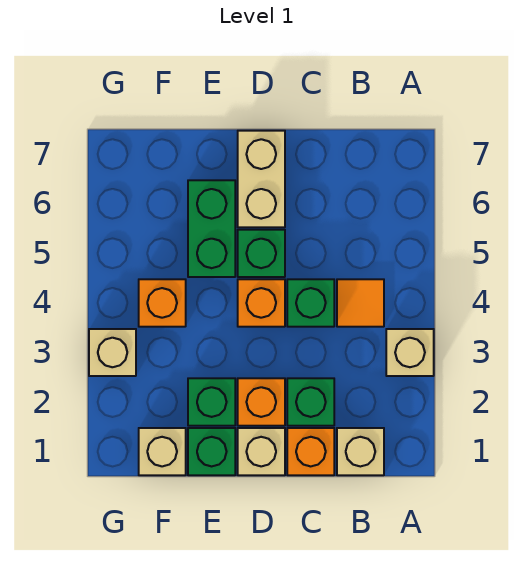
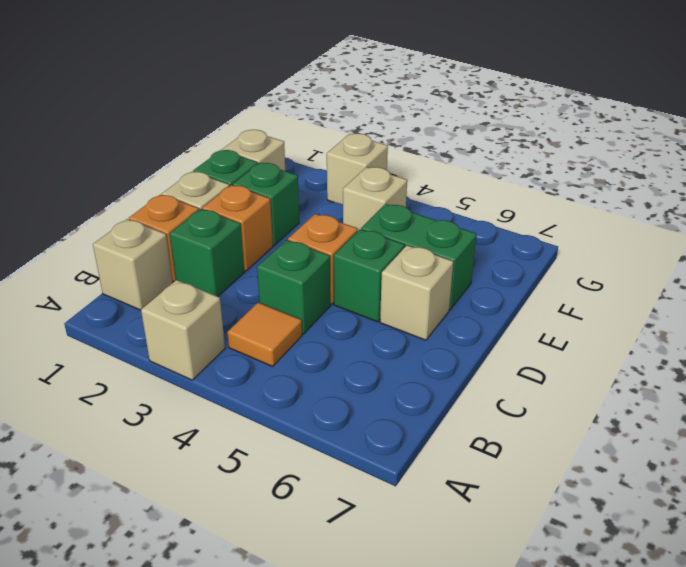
tan 1x2 brick [238,131,285,227] -> tan 1x1 brick [380,245,453,340]
orange 1x1 brick [139,279,186,327] -> tan 1x1 brick [343,167,407,231]

